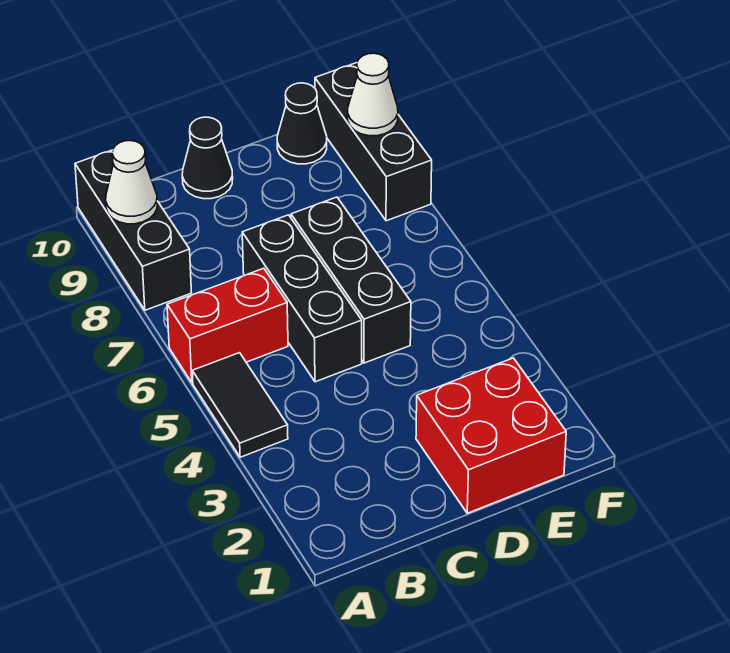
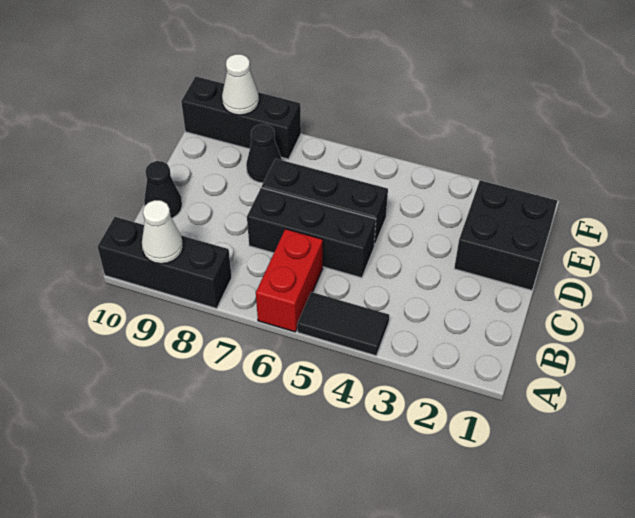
red 2x2 brick [416,358,566,513] -> black 2x2 brick [454,180,557,290]
black 1x1 cone [277,83,327,164] -> black 1x1 cone moved to [246,124,282,183]

